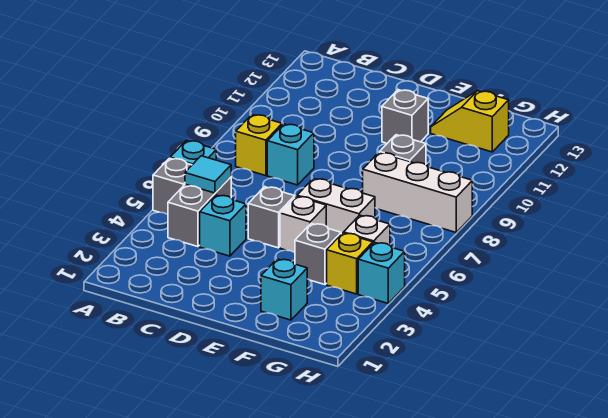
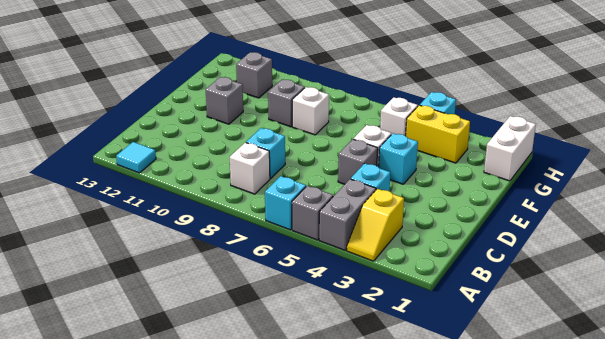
grey 1x2 brick [168,177,231,247] -> grey 1x2 brick turned to [319,179,376,250]
cyan 1x1 tile [185,156,231,193] -> cyan 1x1 tile moved to [116,142,156,173]
yellow 1x1 brick [236,115,282,176] -> white 1x1 brick [230,143,270,194]
white 1x2 brick [297,178,375,234] -> white 1x2 brick moved to [484,116,536,181]
cyan 1x1 brick [261,259,307,320] -> cyan 1x1 brick moved to [379,133,418,184]
grey 1x1 brick [295,224,341,285] -> grey 1x1 brick moved to [236,52,272,98]
white 1x3 brick [363,152,472,232] -> white 1x1 brick [292,87,329,135]
yellow 1x2 slope [431,91,509,152] -> yellow 1x2 slope moved to [347,189,404,261]
yellow 1x1 brick [327,233,373,294] -> yellow 1x2 brick [406,105,470,163]

